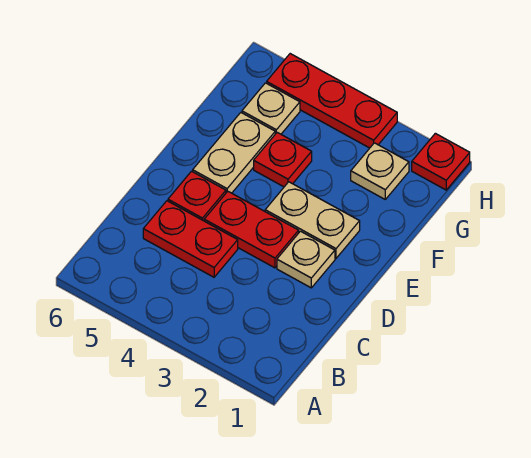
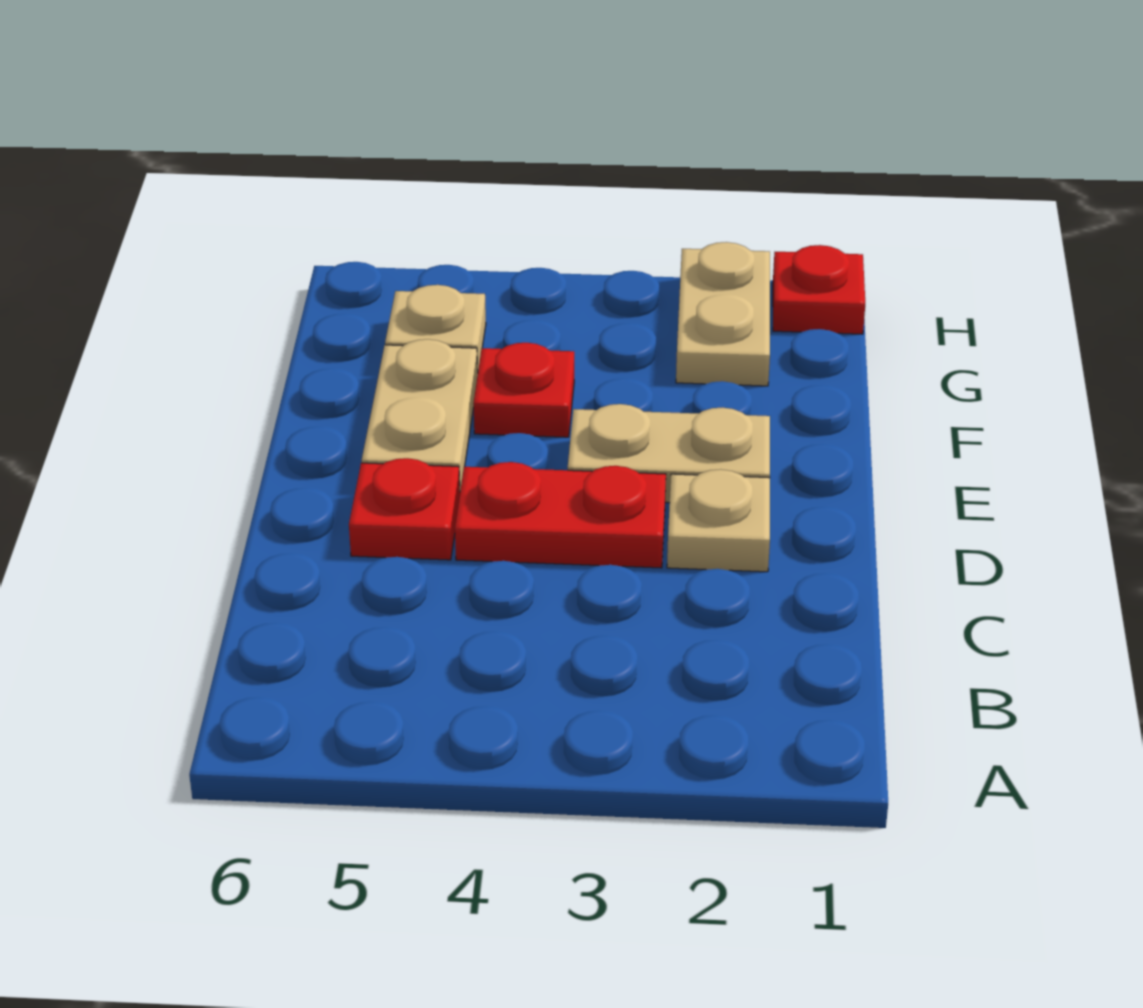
red 1x2 plate [143,201,238,277] -> none
tan 1x1 plate [351,143,409,199] -> tan 1x2 plate [676,242,770,386]
red 1x3 plate [267,54,397,148] -> none

